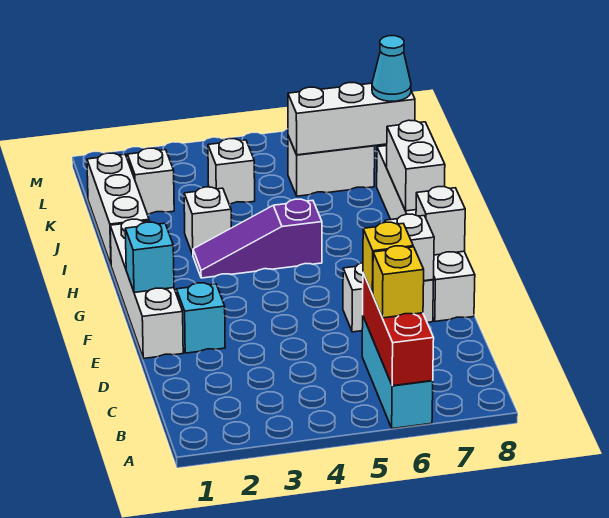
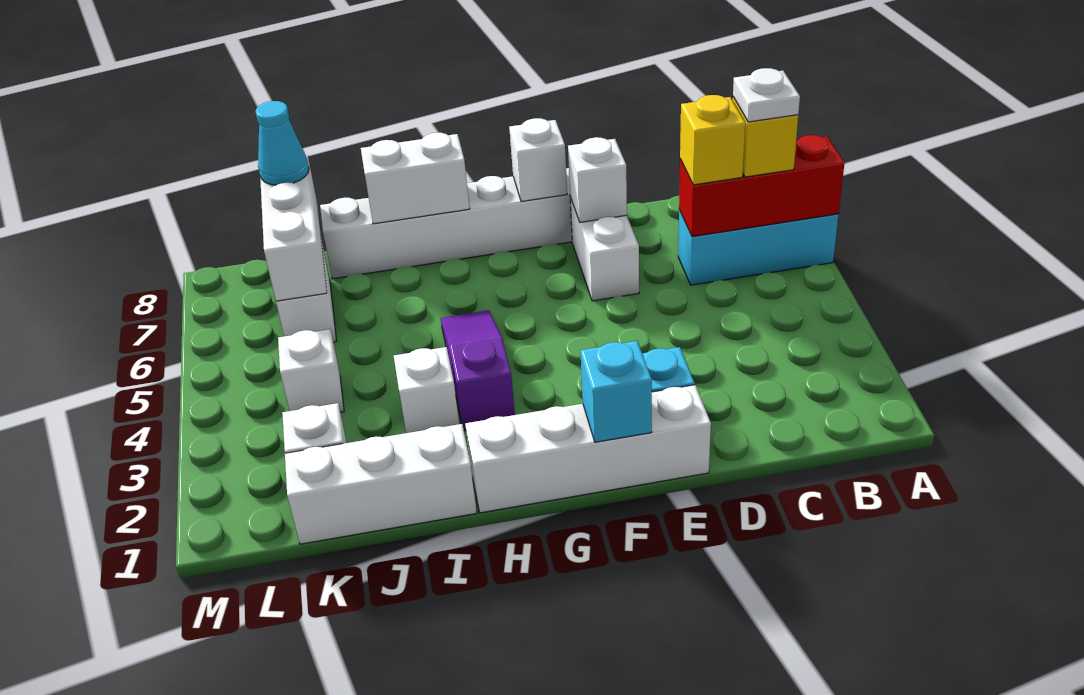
none -> white 1x1 plate [733,68,800,122]
purple 1x3 slope [193,199,322,278] -> purple 1x3 slope turned to [441,310,515,431]

